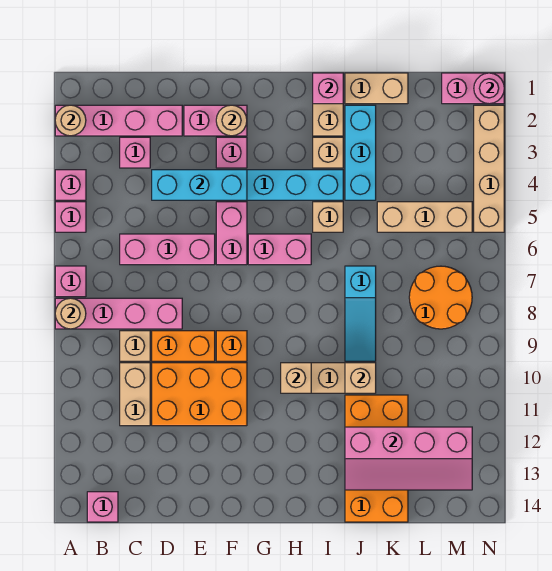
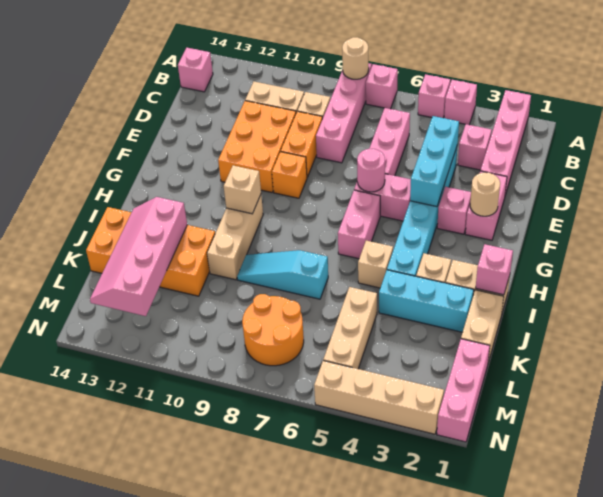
tan 1x1 round brick [55,105,86,136] -> none
tan 1x1 brick [345,363,376,393] -> none
pink 1x2 brick [442,73,504,104] -> pink 1x3 brick [437,339,490,442]
pink 1x1 round brick [474,73,504,104] -> pink 1x1 round brick moved to [357,149,385,192]

